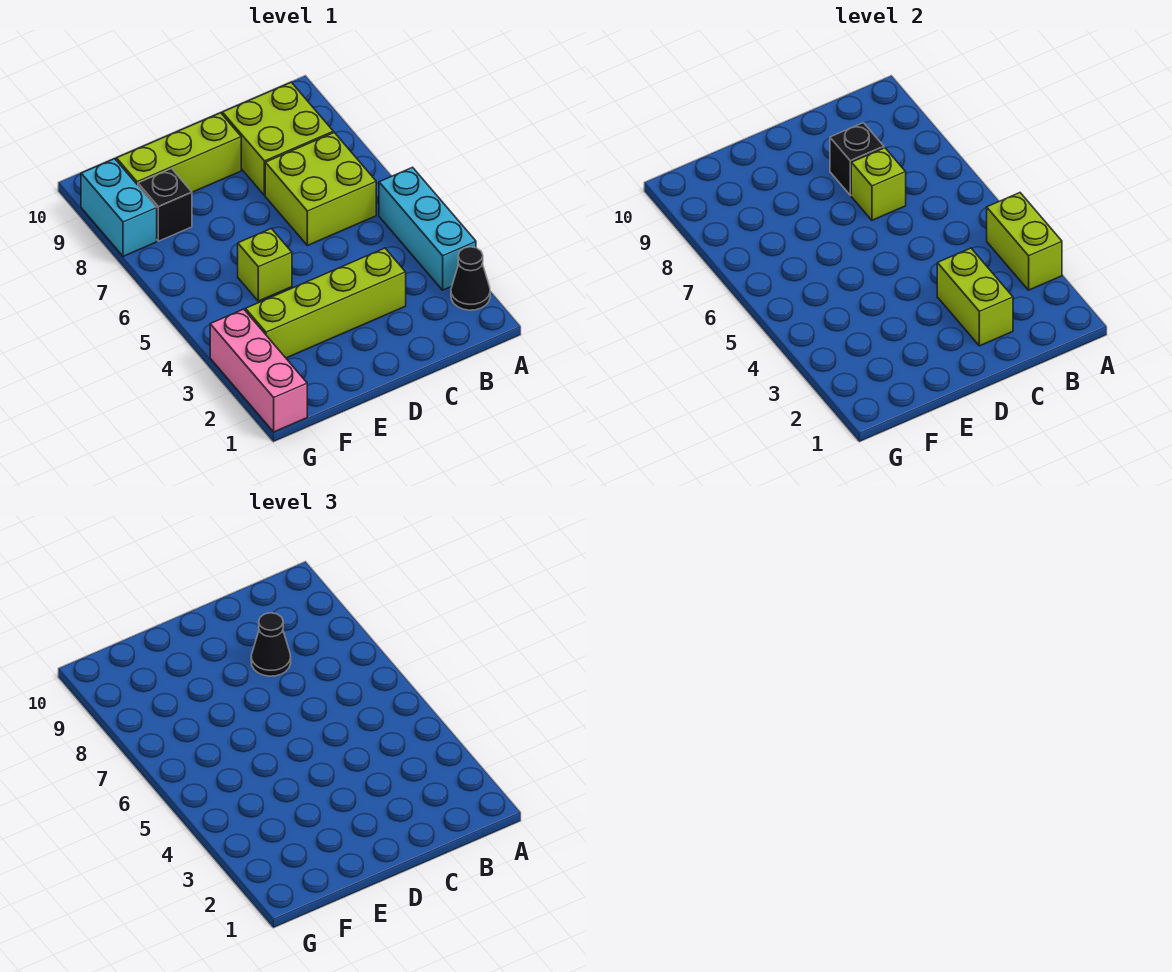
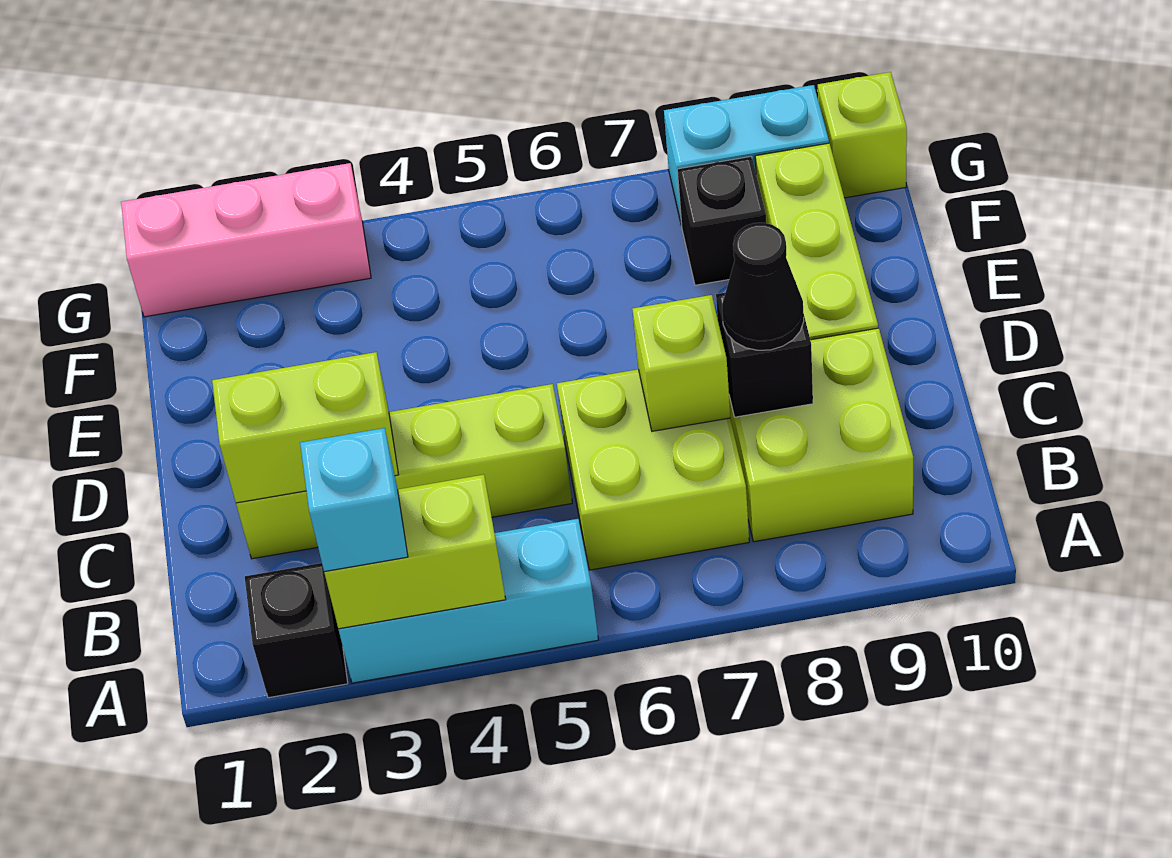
black 1x1 cone [451,247,490,310] -> black 1x1 brick [245,563,348,698]
none -> cyan 1x1 brick [300,428,408,572]
lime 1x4 brick [245,248,406,358] -> lime 1x4 brick turned to [236,384,572,559]
lime 1x1 brick [238,228,292,301] -> lime 1x1 brick moved to [818,72,907,198]

